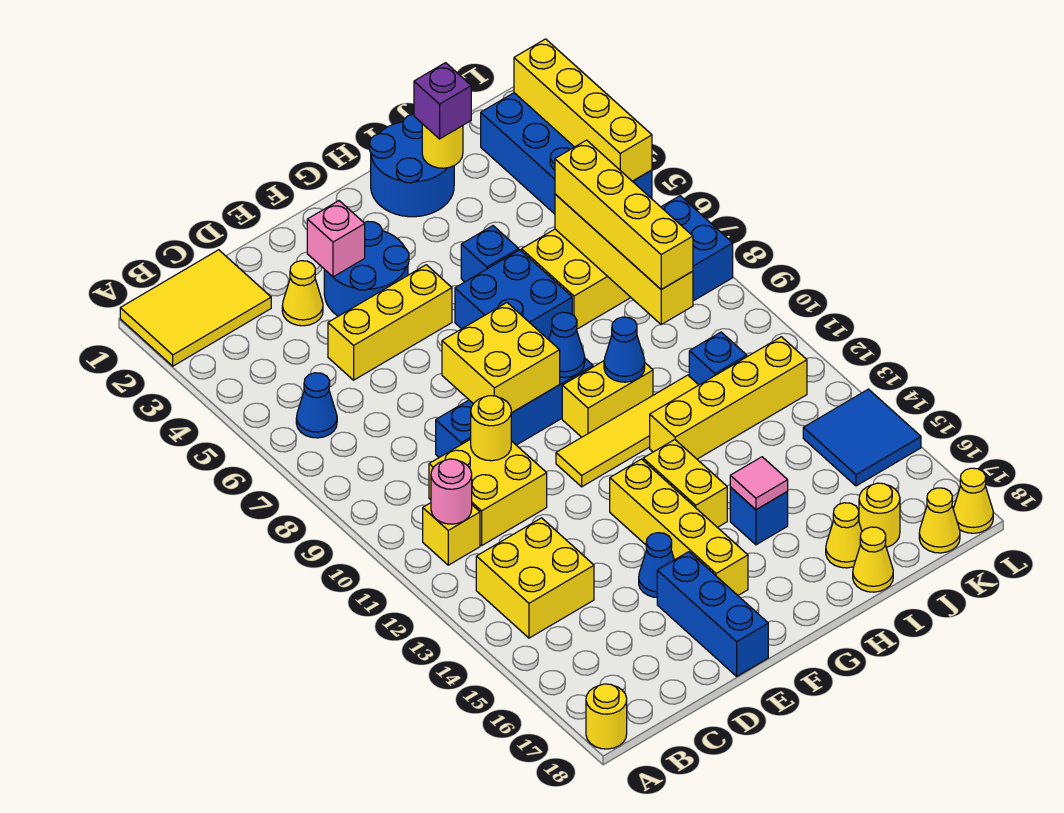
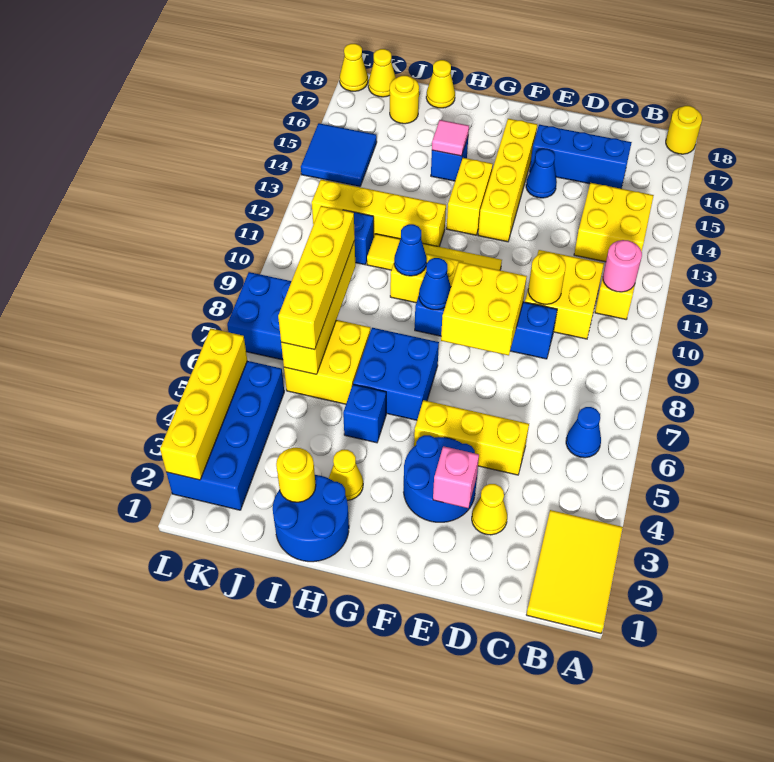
yellow 2x3 tile [120,250,271,366] -> yellow 2x3 tile turned to [526,510,623,633]
blue 1x3 brick [657,552,768,676] -> blue 1x3 brick turned to [530,125,632,189]
purple 1x1 brick [414,63,471,139] -> none
yellow 1x1 cone [826,503,862,568] -> yellow 1x1 cone moved to [329,450,363,501]

